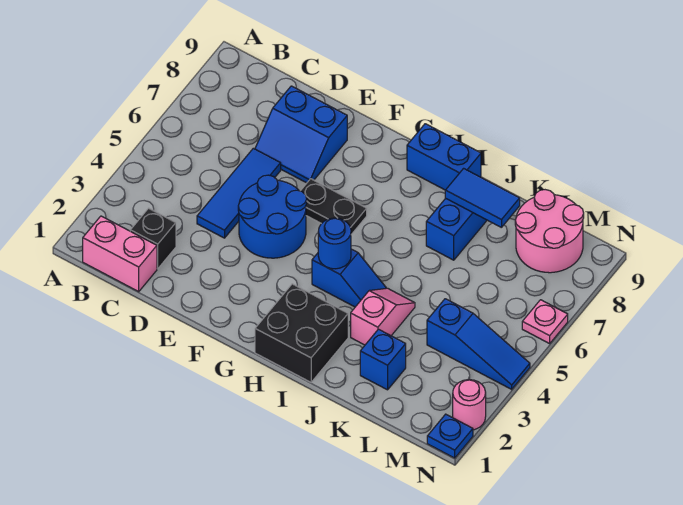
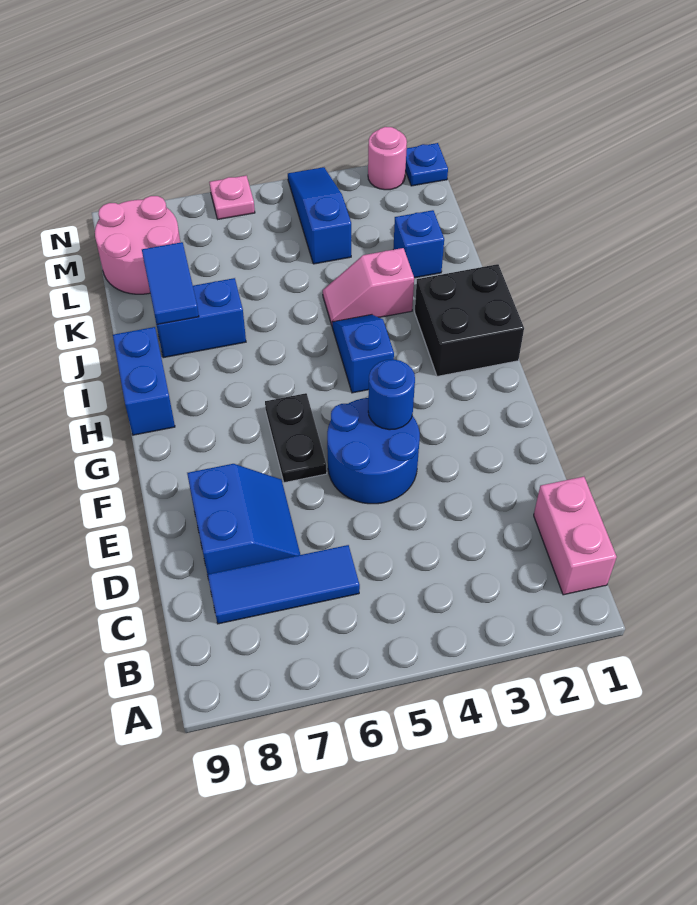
black 1x1 brick [130,208,176,269] -> none
blue 1x3 tile [197,148,281,238] -> blue 1x3 tile moved to [208,545,360,624]
blue 1x1 round brick [318,218,351,269] -> blue 1x1 round brick moved to [368,359,415,430]

